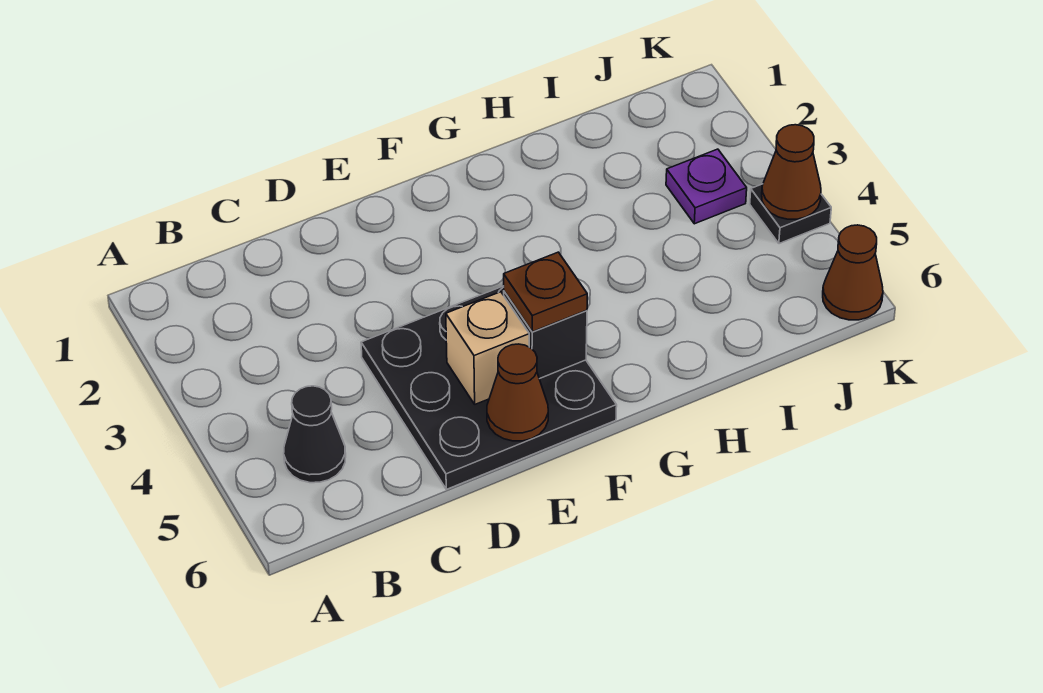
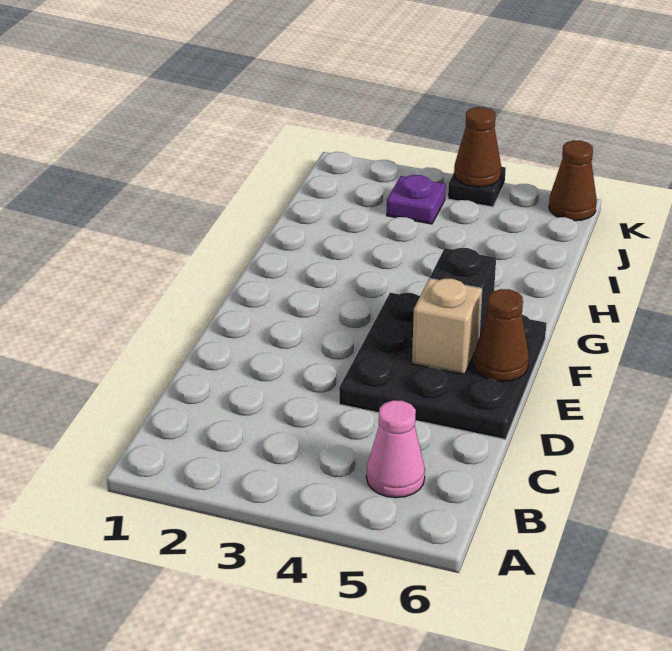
black 1x1 cone [284,386,346,483] -> pink 1x1 cone [366,400,425,498]
brown 1x1 plate [504,252,587,332] -> none

